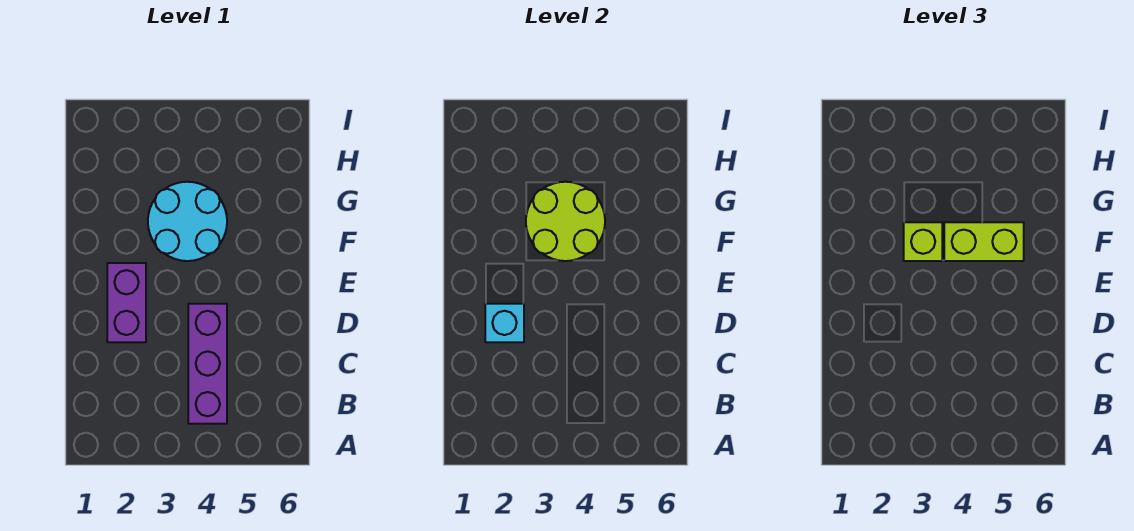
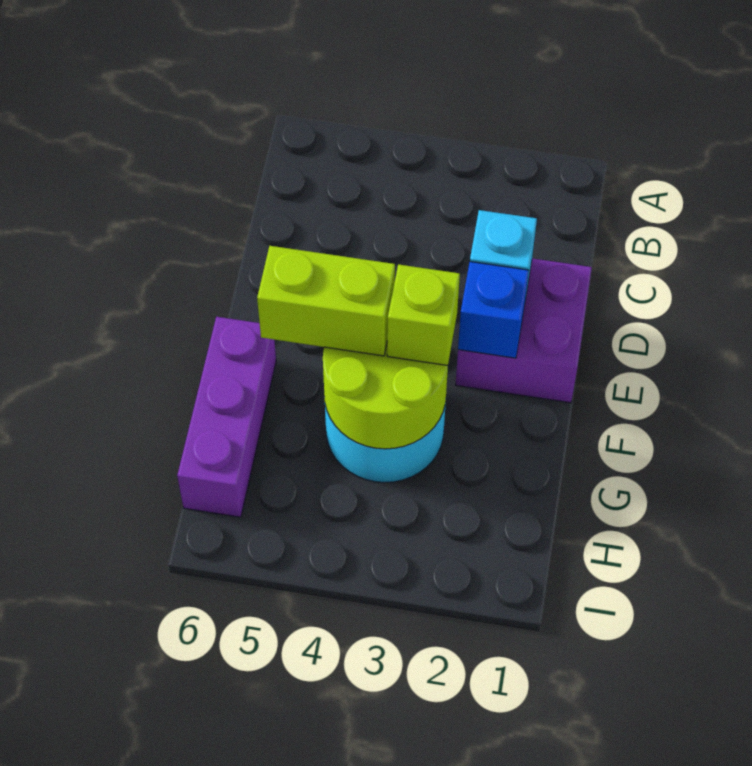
purple 1x3 brick [188,304,227,424] -> purple 1x3 brick moved to [177,317,276,517]
purple 1x2 brick [107,263,146,342] -> purple 2x2 brick [456,258,592,403]
none -> blue 1x1 brick [458,262,529,358]

